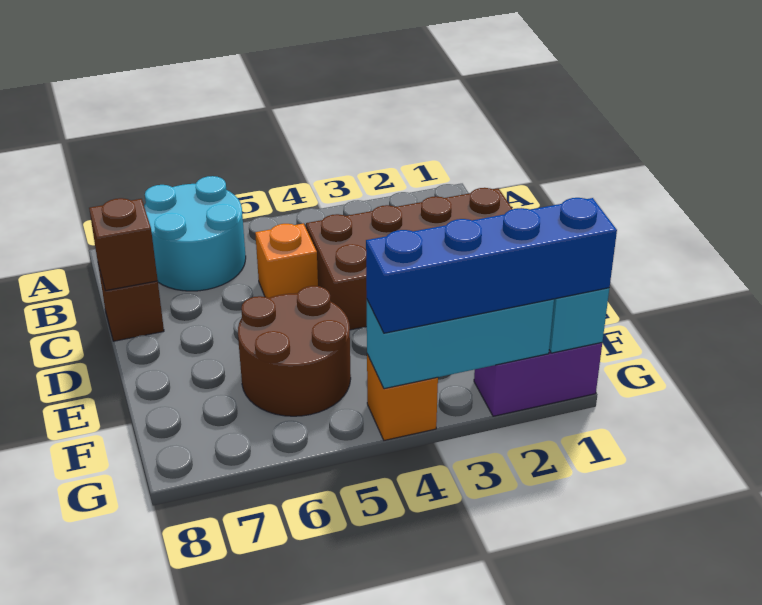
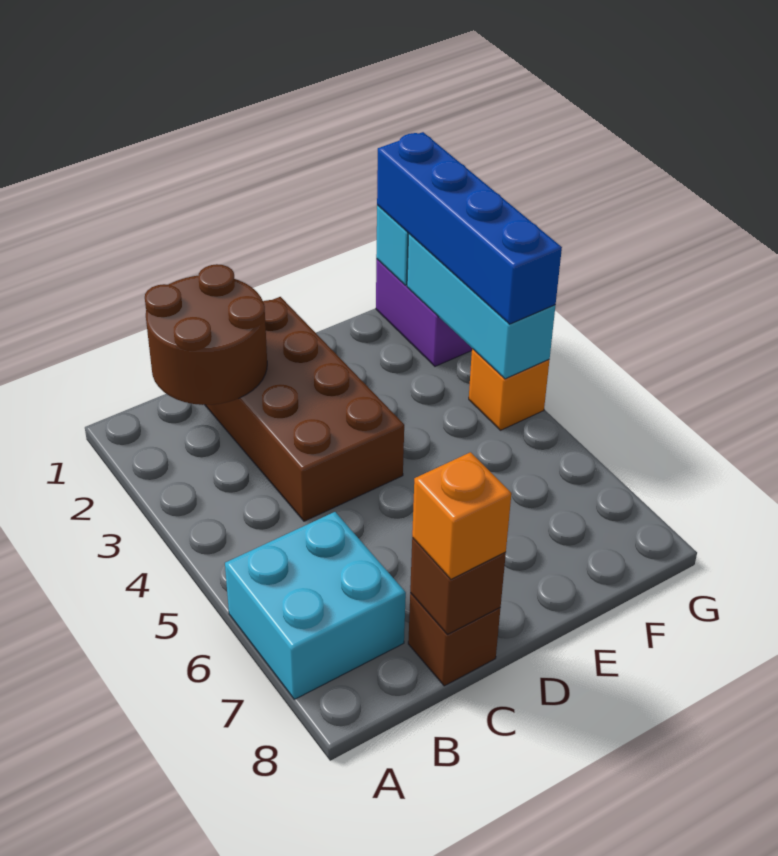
cyan 2x2 round brick [144,176,246,291] -> cyan 2x2 brick [225,512,406,699]
orange 1x1 brick [255,224,318,298] -> orange 1x1 brick moved to [412,452,511,579]
brown 2x2 round brick [238,286,351,416] -> brown 2x2 round brick moved to [145,264,267,405]

